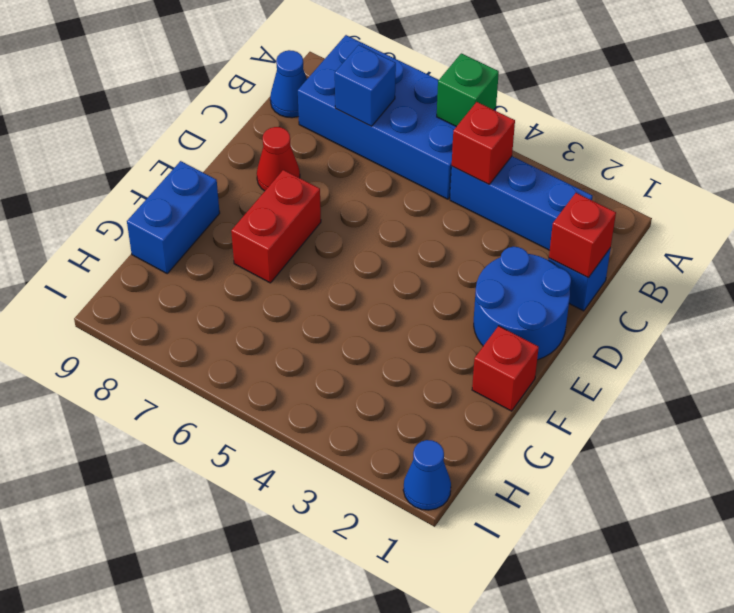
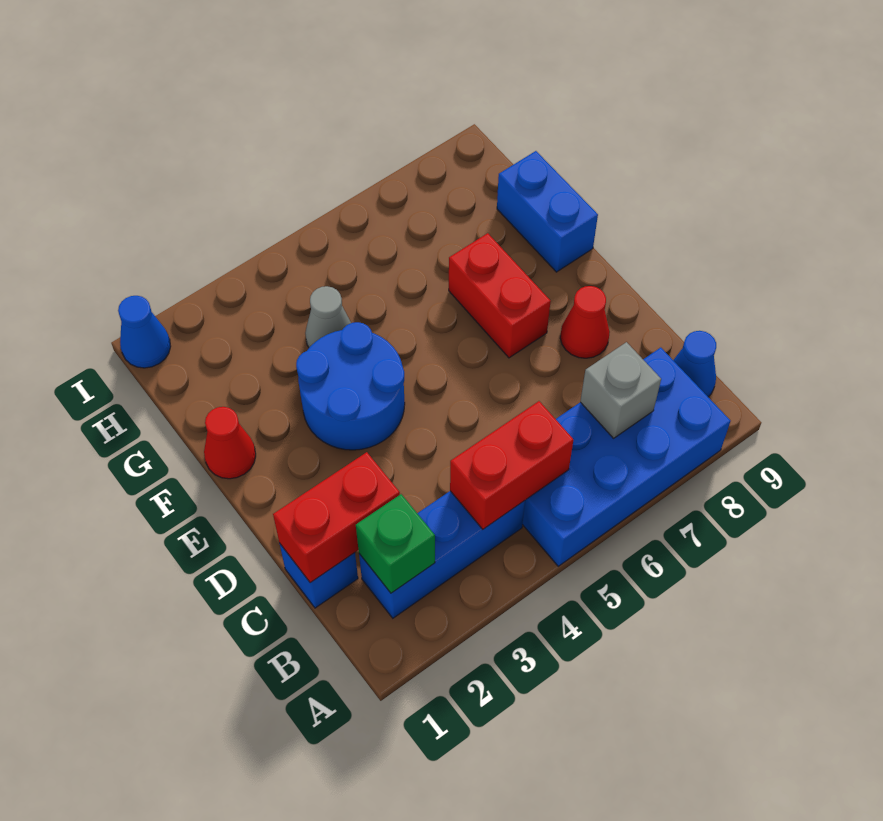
green 1x1 brick [437,53,499,127] -> green 1x1 brick moved to [356,494,435,593]
red 1x1 brick [452,102,515,184] -> red 1x2 brick [450,401,573,529]
blue 1x1 brick [335,45,396,126] -> grey 1x1 brick [580,342,661,438]
red 1x1 brick [549,193,616,278] -> red 1x2 brick [273,452,400,583]
blue 2x2 round brick [474,247,571,360] -> blue 2x2 round brick moved to [296,322,405,450]
red 1x1 brick [472,326,539,411] -> red 1x1 cone [204,407,256,479]
none -> grey 1x1 cone [305,286,351,347]

